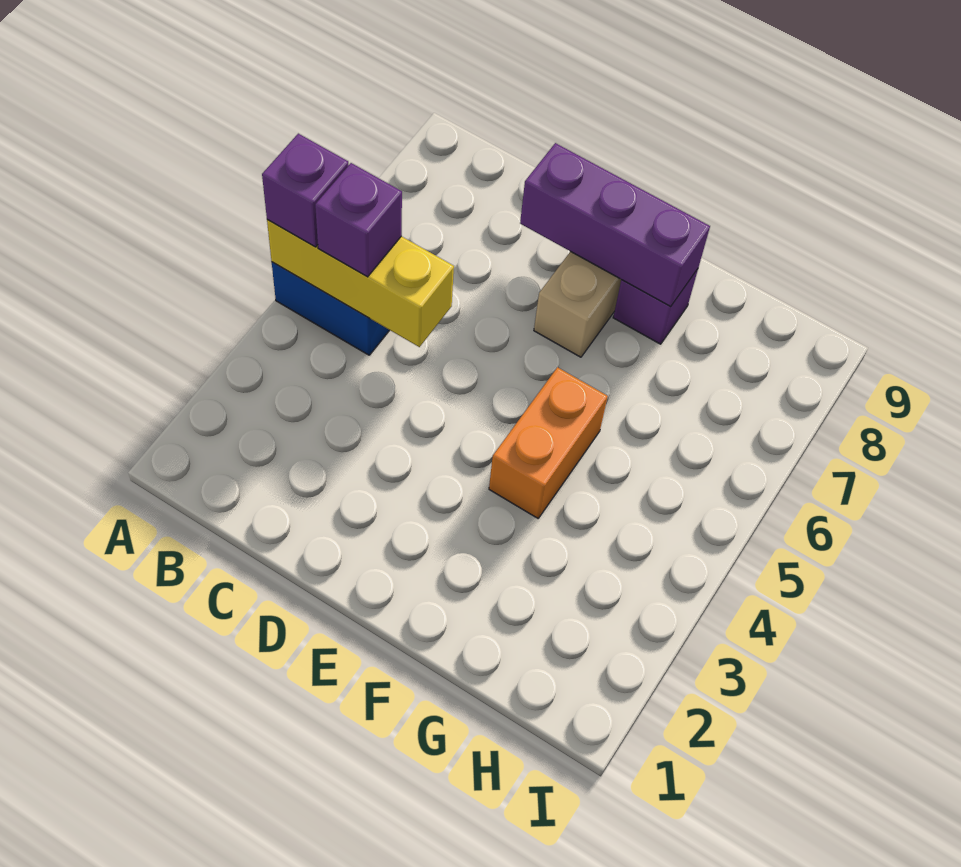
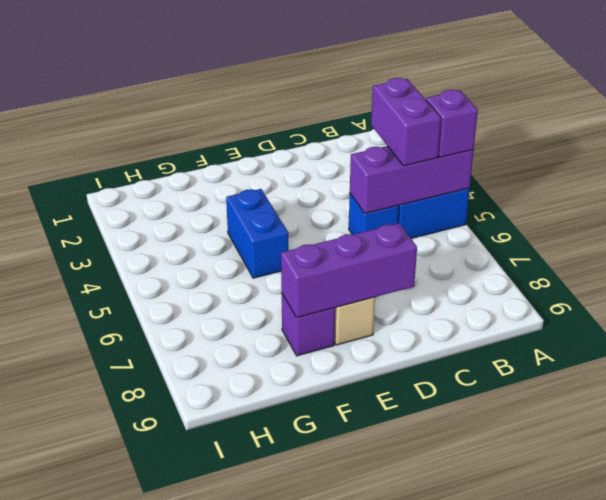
yellow 1x3 brick [267,220,454,347] -> purple 1x3 brick [350,146,474,213]
purple 1x1 brick [315,163,402,277] -> purple 1x2 brick [371,78,441,166]
none -> blue 1x1 brick [349,194,399,235]
orange 1x2 brick [489,367,608,518] -> blue 1x2 brick [226,189,288,278]

